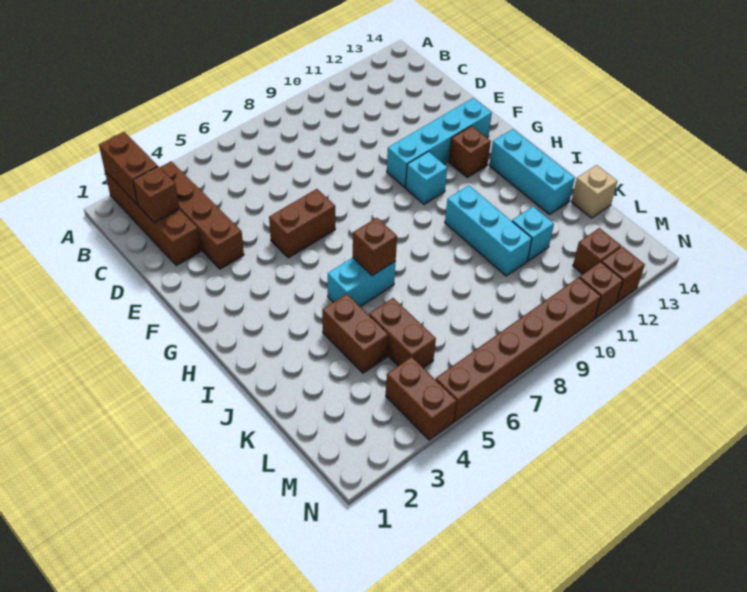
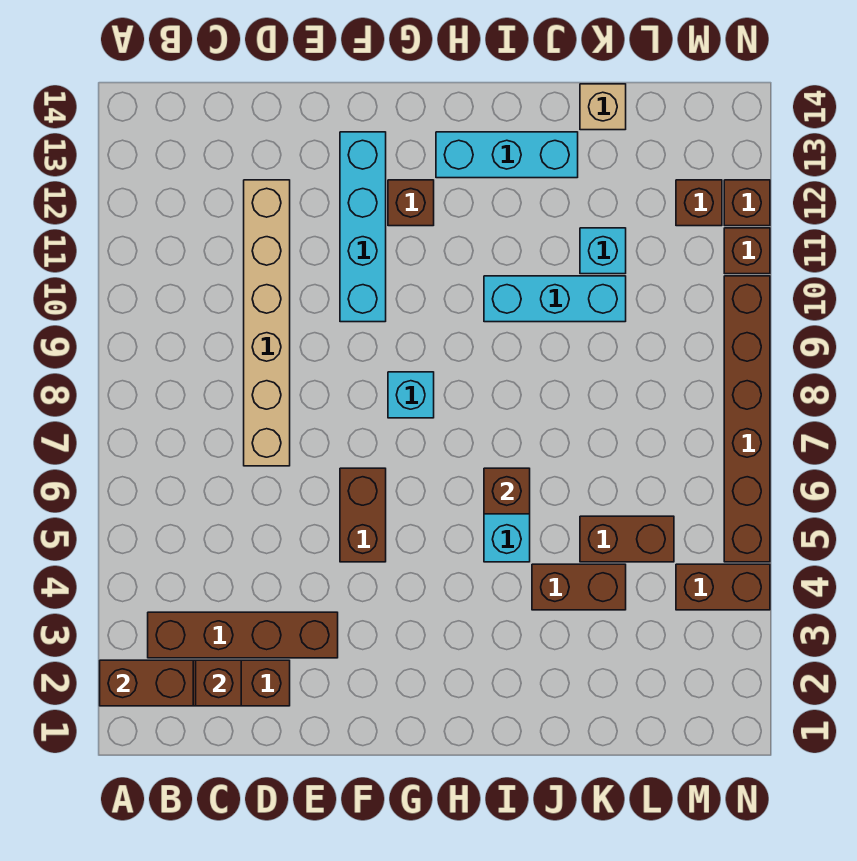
none -> tan 1x6 brick [244,180,290,466]
cyan 1x1 brick [406,152,447,204] -> cyan 1x1 brick moved to [388,372,434,418]

